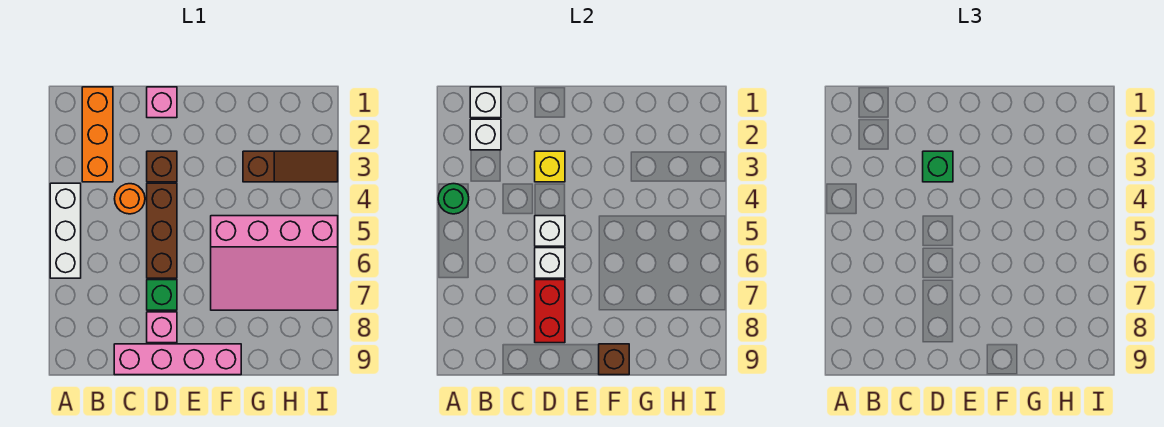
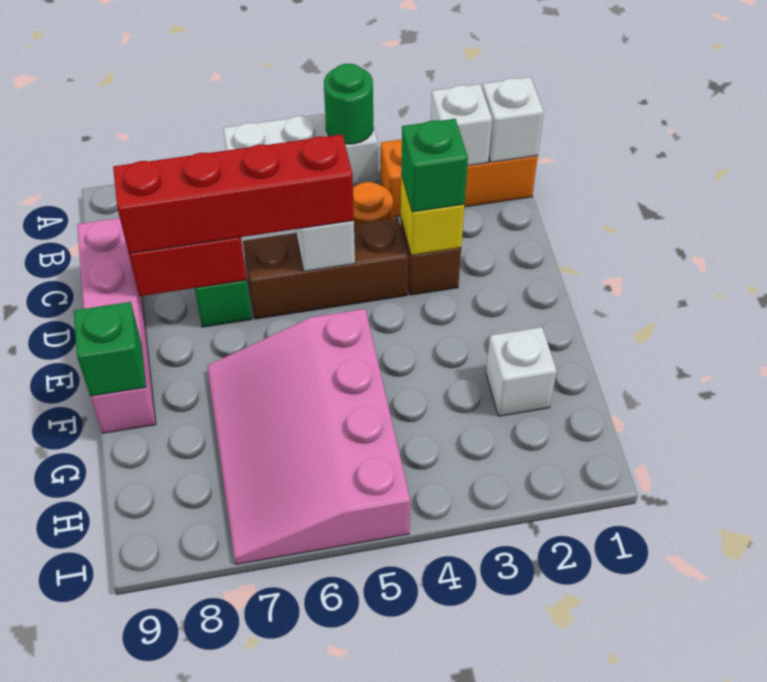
pink 1x1 brick [147,87,177,118] -> none
none -> red 1x4 brick [113,134,354,254]
white 1x1 brick [535,248,565,278] -> white 1x1 brick moved to [486,327,557,416]
pink 1x1 brick [147,312,177,343] -> none
brown 1x1 brick [599,344,629,375] -> green 1x1 brick [74,302,146,397]
brown 1x3 slope [243,151,338,182] -> none

